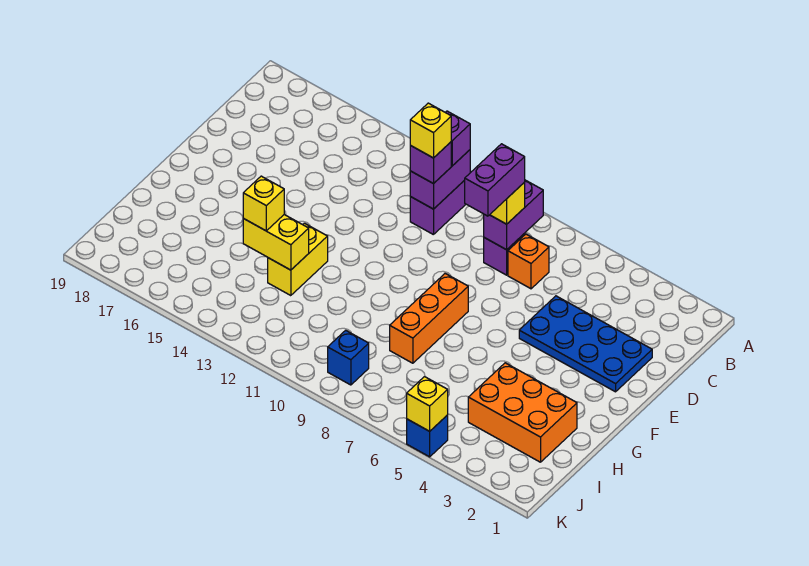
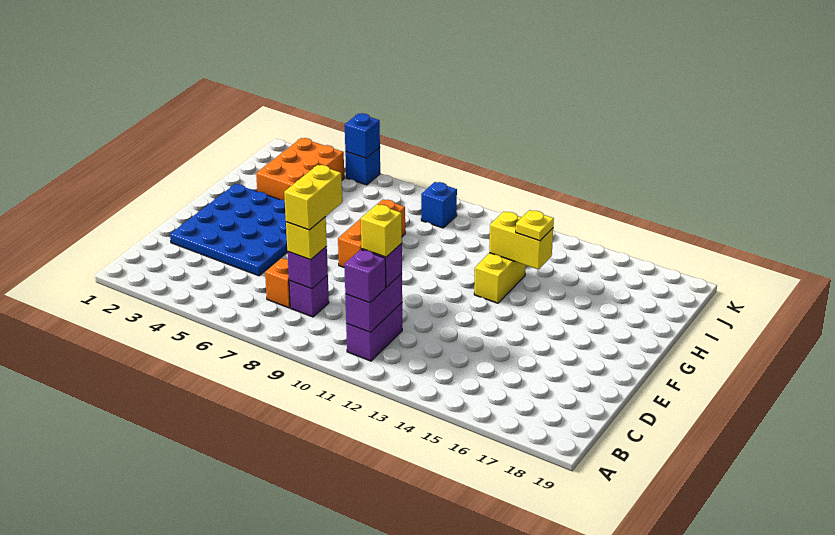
purple 1x2 brick [484,180,543,250] -> purple 1x1 brick [287,246,328,289]
purple 1x2 brick [465,144,525,216] -> yellow 1x2 brick [284,165,342,230]
blue 2x4 plate [519,296,652,392] -> blue 4x4 plate [170,184,288,276]
orange 2x3 brick [468,363,577,462] -> orange 2x3 brick turned to [256,138,344,200]
yellow 1x1 brick [243,176,284,231] -> yellow 1x1 plate [516,210,554,241]
yellow 1x1 brick [407,377,448,431] -> blue 1x1 brick [345,113,380,158]

